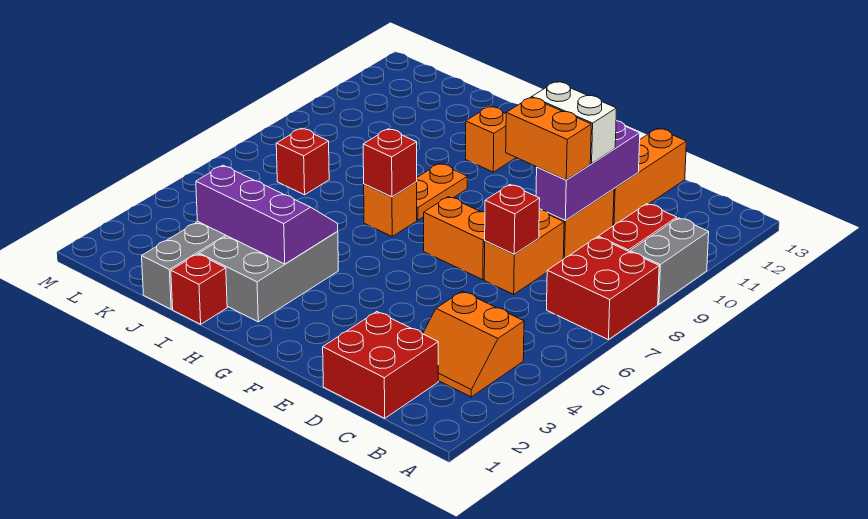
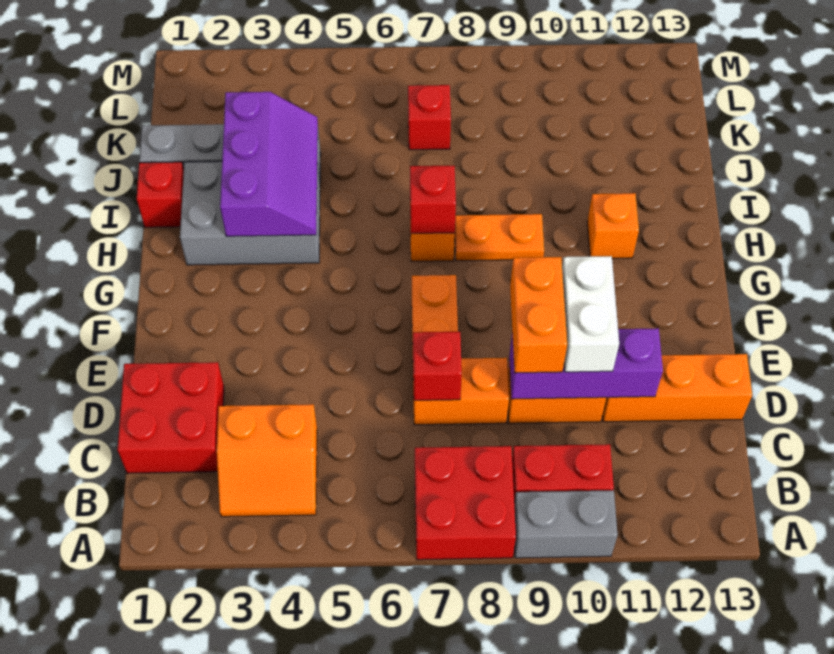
orange 2x2 slope [423,291,524,397] -> orange 2x2 slope turned to [217,404,317,517]

